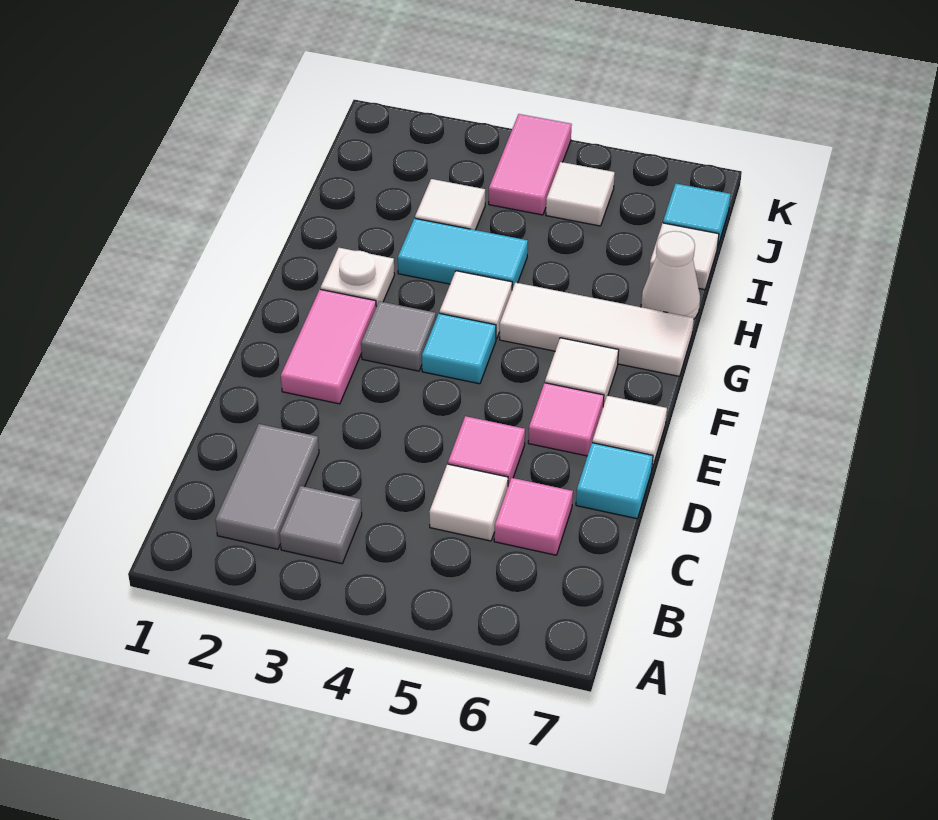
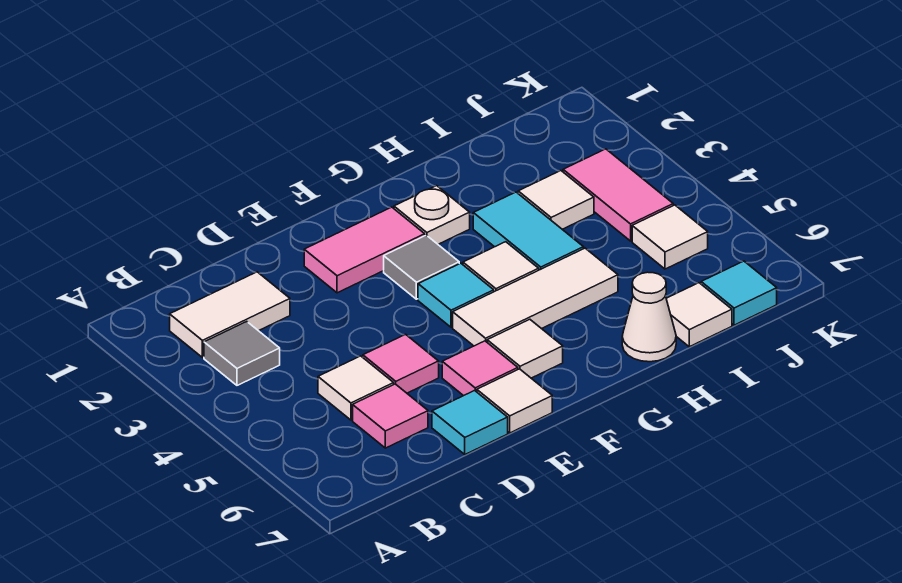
grey 1x2 tile [215,424,319,549] -> white 1x2 tile [170,272,290,358]
white 1x3 tile [500,282,694,376] -> white 1x3 tile turned to [453,248,618,346]
pink 1x2 tile [489,114,572,215] -> pink 1x2 tile turned to [563,149,673,241]

